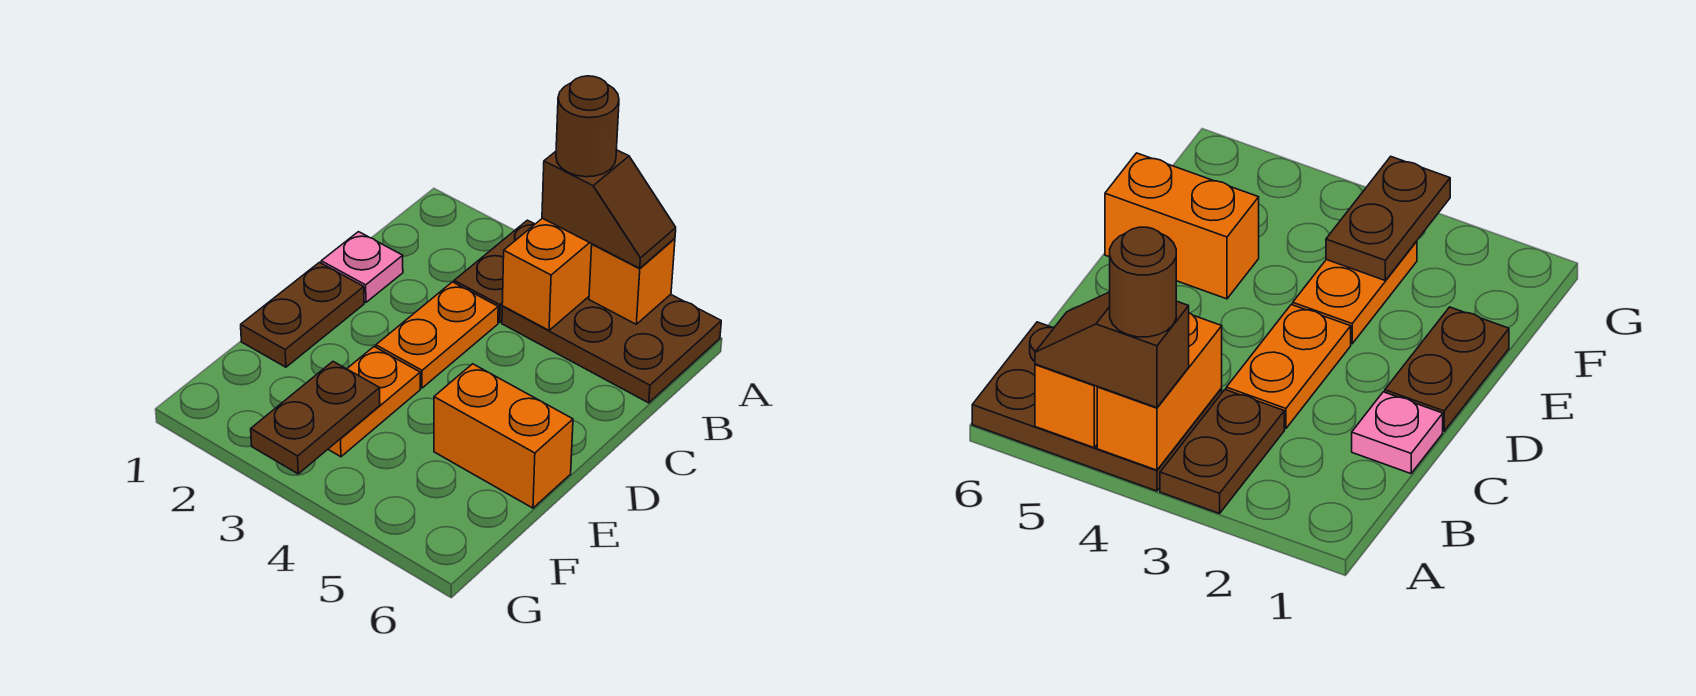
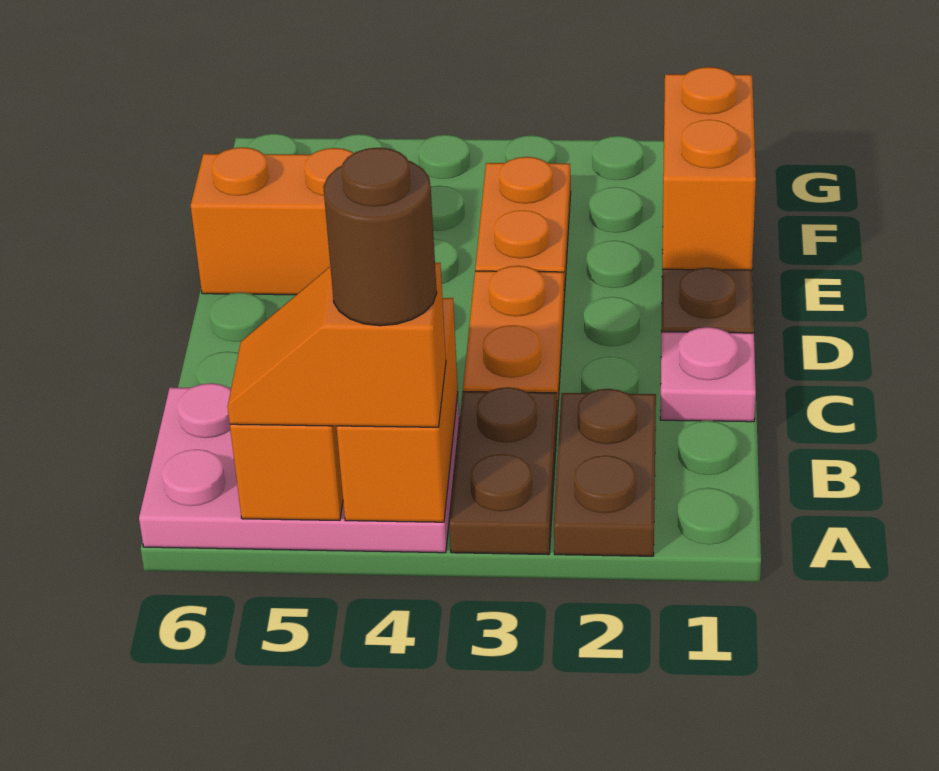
brown 2x3 plate [502,295,721,403] -> pink 2x3 plate [139,383,459,553]
brown 1x2 slope [542,150,676,268] -> orange 1x2 slope [227,263,446,427]
none -> orange 1x2 brick [662,67,756,270]
brown 1x2 plate [251,362,380,474] -> brown 1x2 plate moved to [554,389,656,556]

